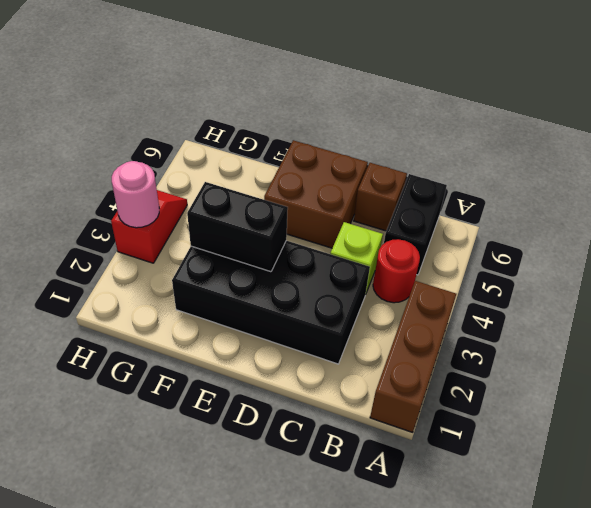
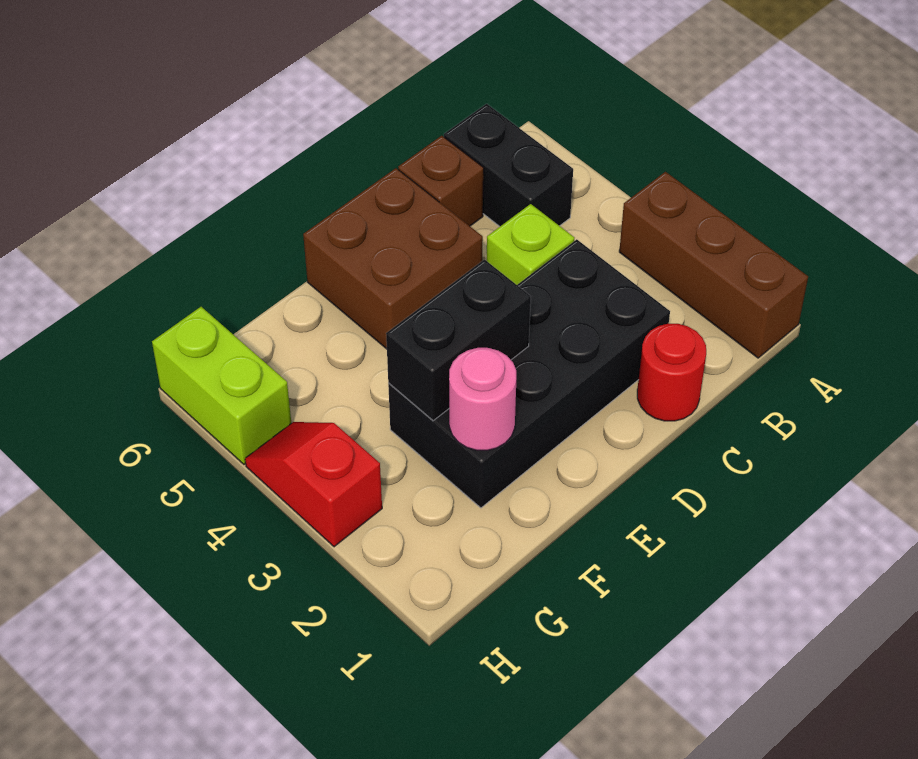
red 1x1 round brick [373,239,420,303] -> red 1x1 round brick moved to [637,324,706,421]
pink 1x1 round brick [112,161,159,228] -> pink 1x1 round brick moved to [449,348,516,450]
none -> lime 1x2 brick [152,307,291,464]

